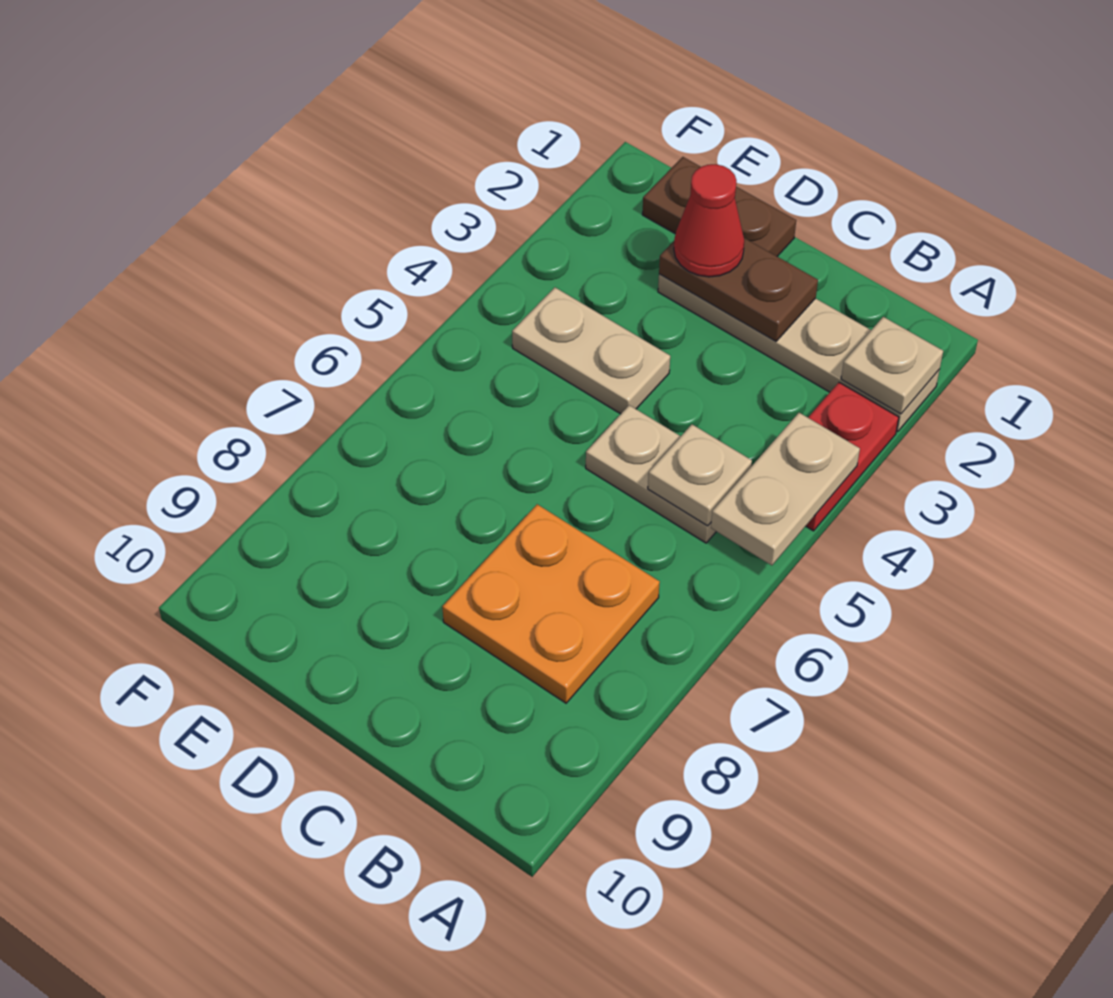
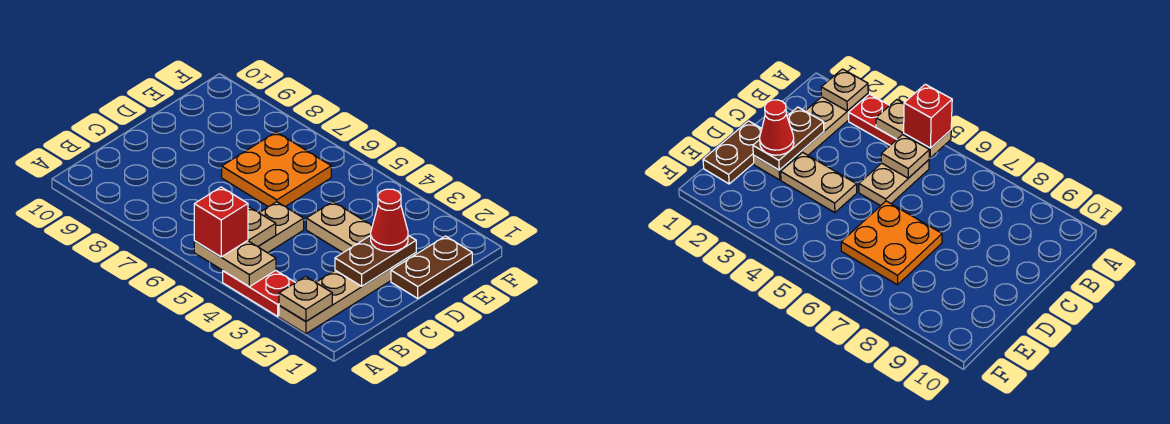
none -> red 1x1 brick [194,187,248,257]
orange 2x2 plate [442,504,660,703] -> orange 2x2 plate moved to [222,132,331,207]
tan 1x2 plate [512,287,670,414] -> tan 1x2 plate turned to [306,202,372,252]

